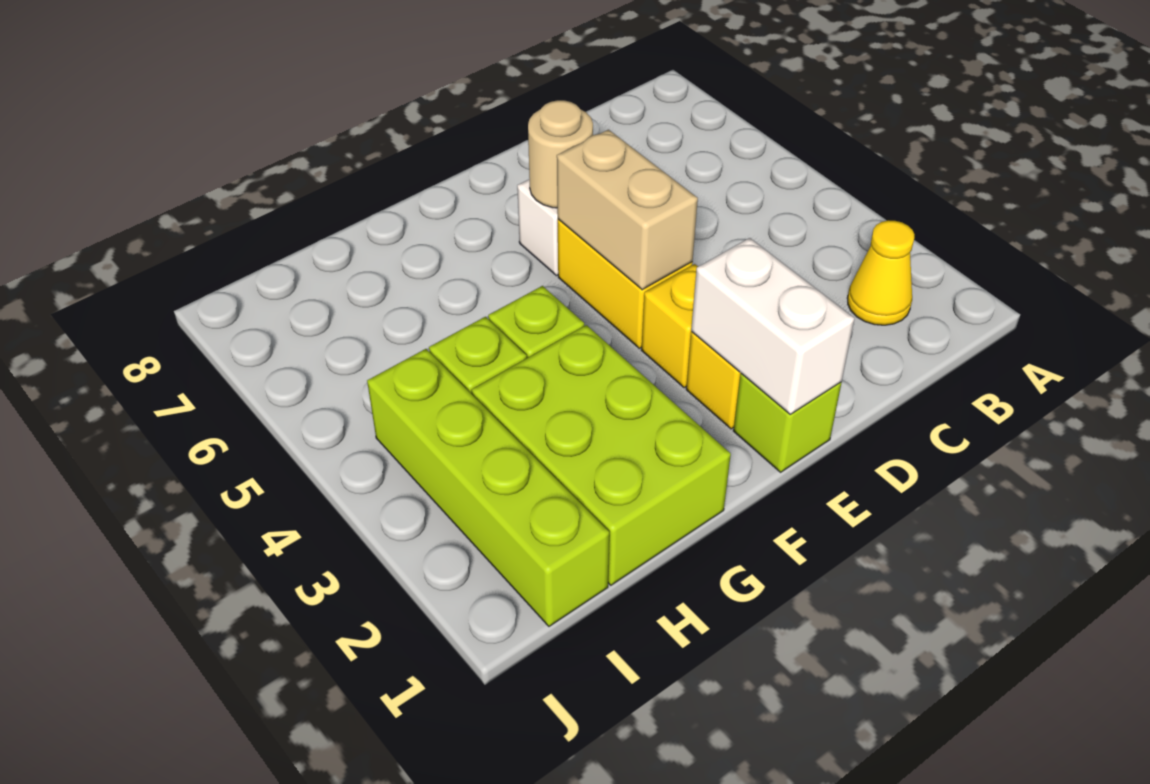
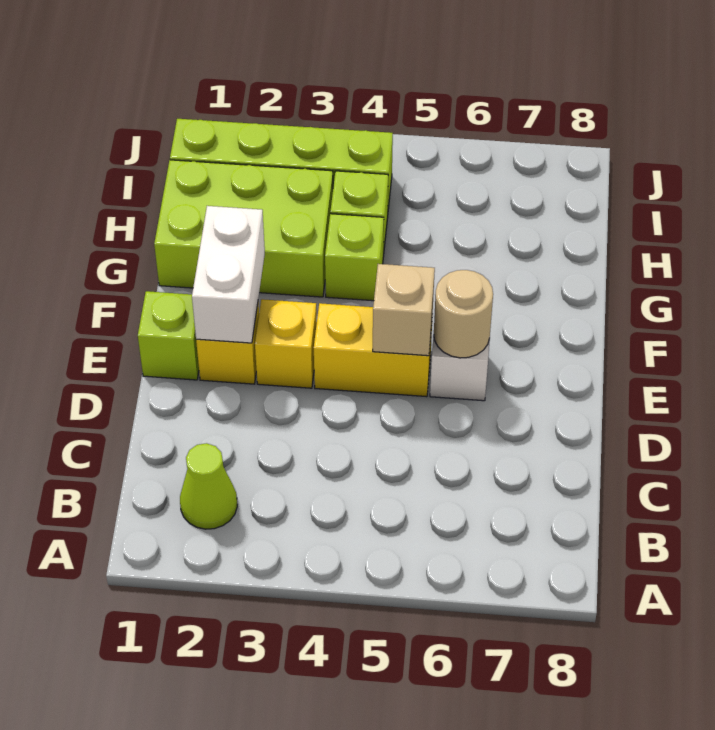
yellow 1x1 cone [847,220,914,325] -> lime 1x1 cone [180,443,237,529]
white 1x2 brick [691,238,855,414] -> white 1x2 brick turned to [192,206,265,343]
tan 1x2 brick [557,130,698,290] -> tan 1x1 brick [373,264,435,356]

